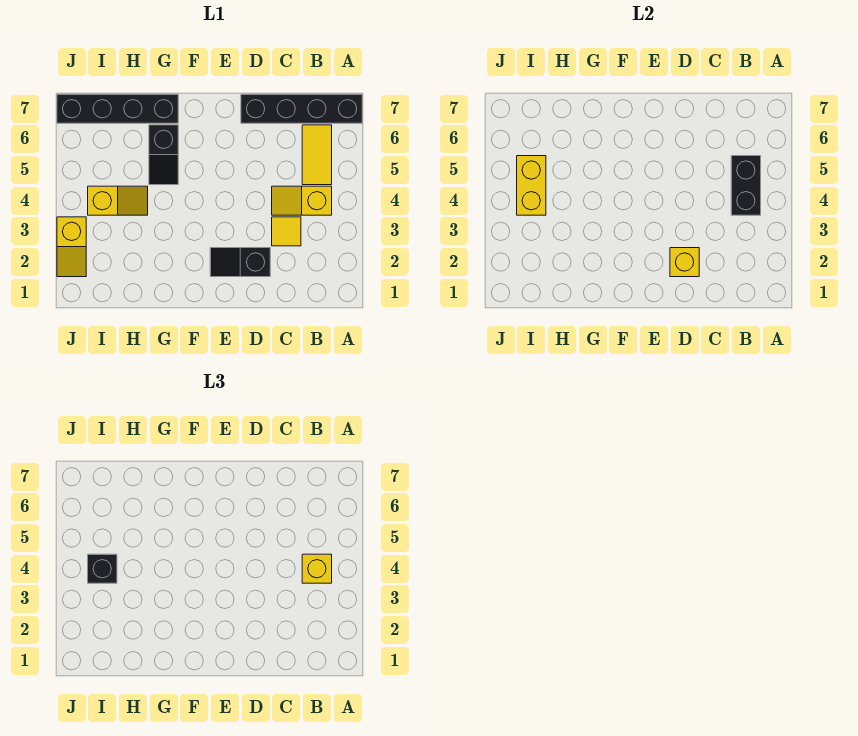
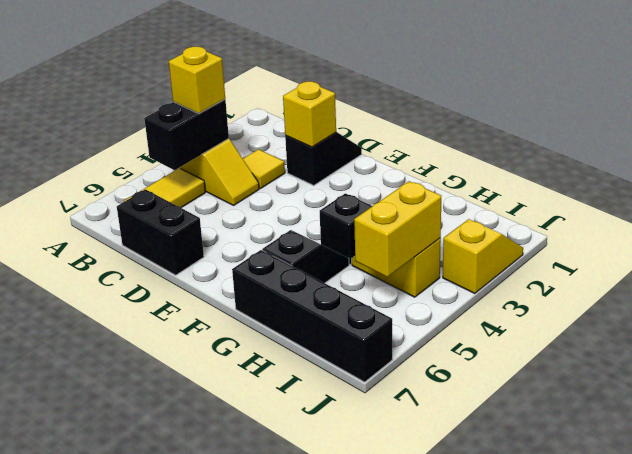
black 1x4 brick [241,94,362,123] -> black 1x2 brick [117,189,204,275]
black 1x2 slope [210,248,270,277] -> black 1x2 slope turned to [285,132,362,185]
black 1x1 brick [88,554,117,583] -> black 1x1 brick moved to [320,193,372,264]

